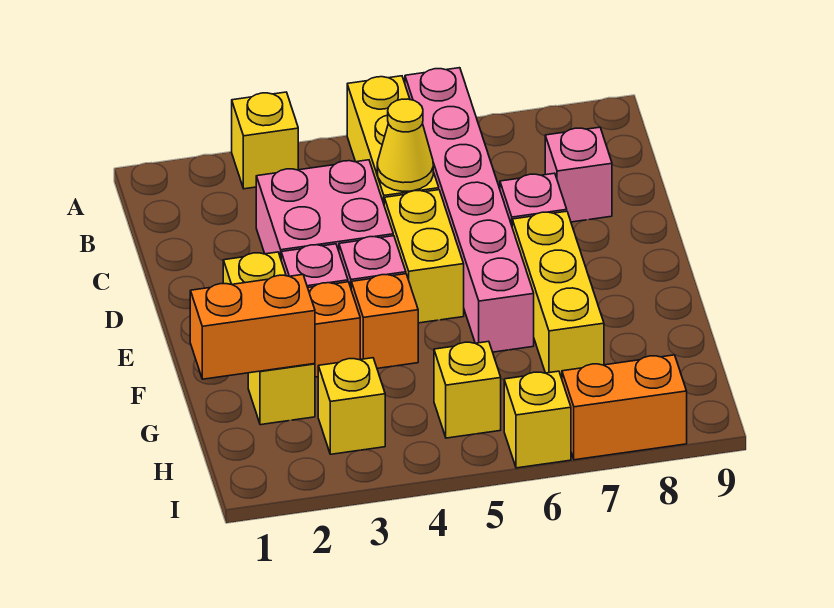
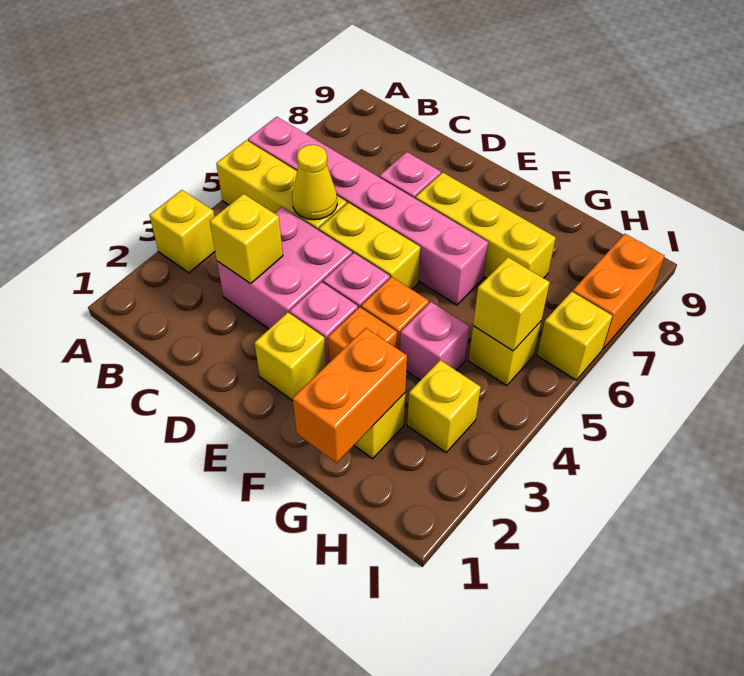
none -> yellow 1x1 brick [210,194,283,284]
pink 1x1 brick [545,127,612,222] -> pink 1x1 brick moved to [400,302,469,380]
none -> yellow 1x1 brick [473,257,550,351]

